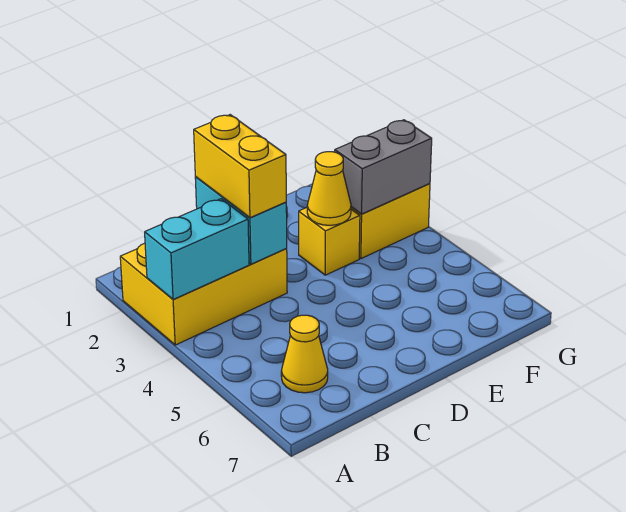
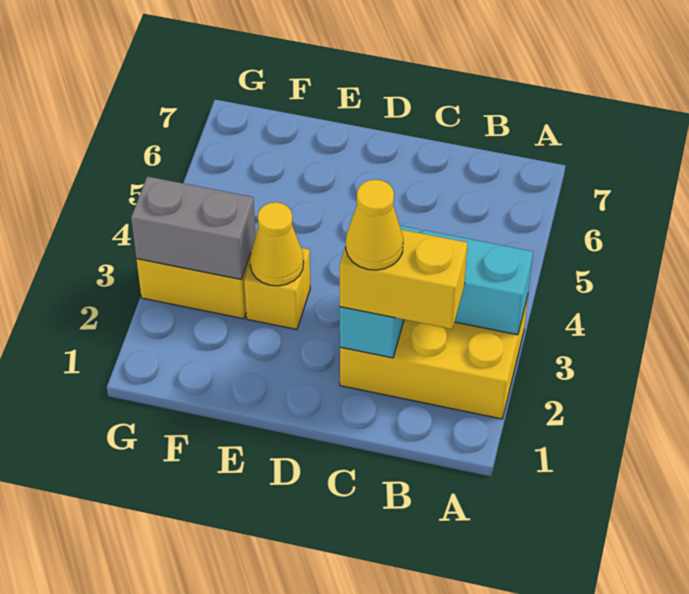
yellow 1x1 cone [281,315,328,393] -> yellow 1x1 cone moved to [346,180,403,270]
yellow 1x2 brick [194,115,286,218] -> yellow 1x2 brick turned to [340,230,468,329]

